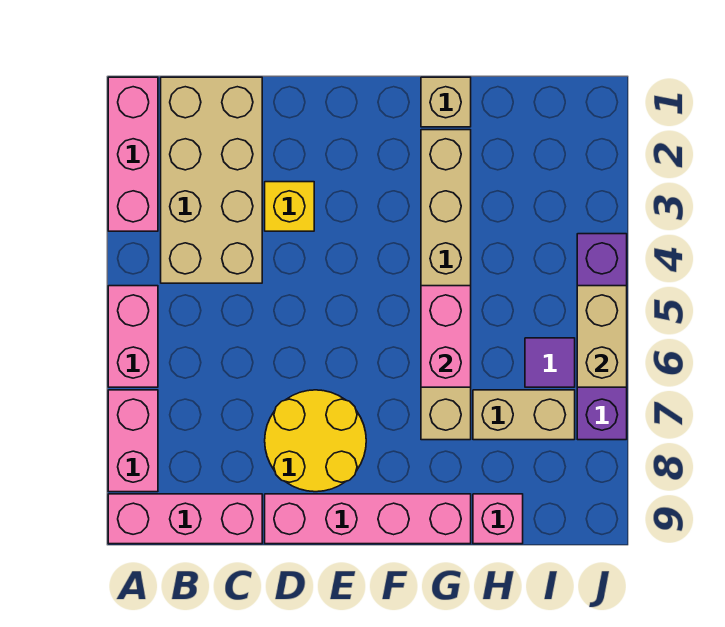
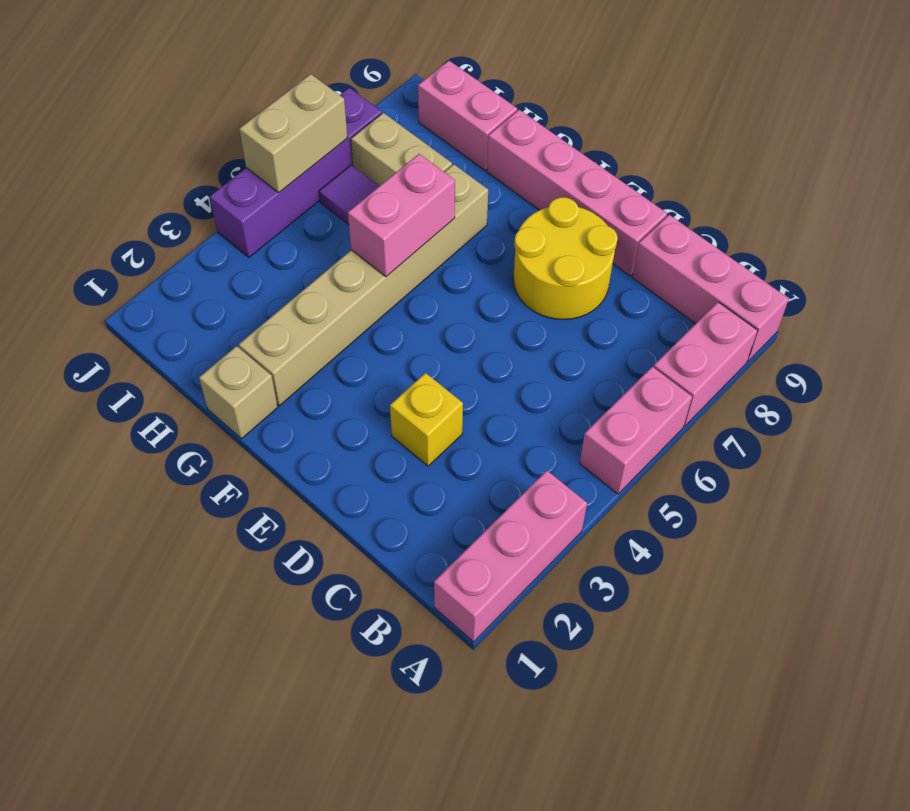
tan 2x4 brick [161,77,262,283] -> none
pink 1x1 brick [473,494,523,544] -> pink 1x2 brick [418,61,517,170]

